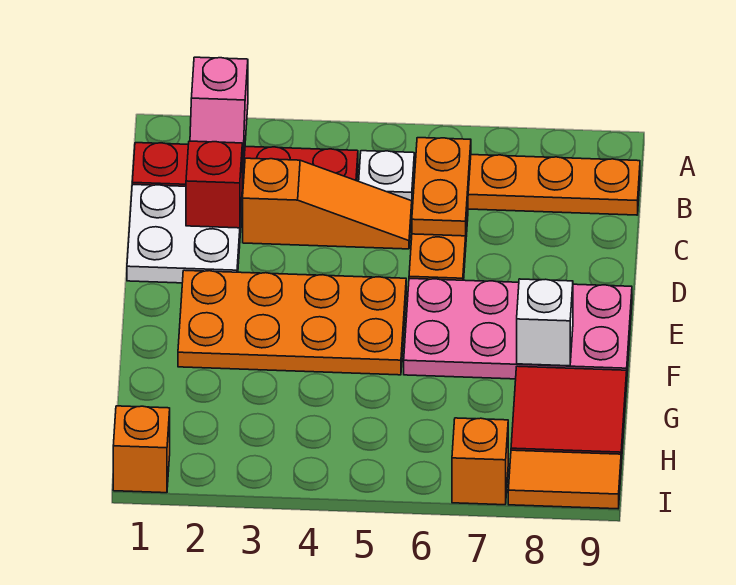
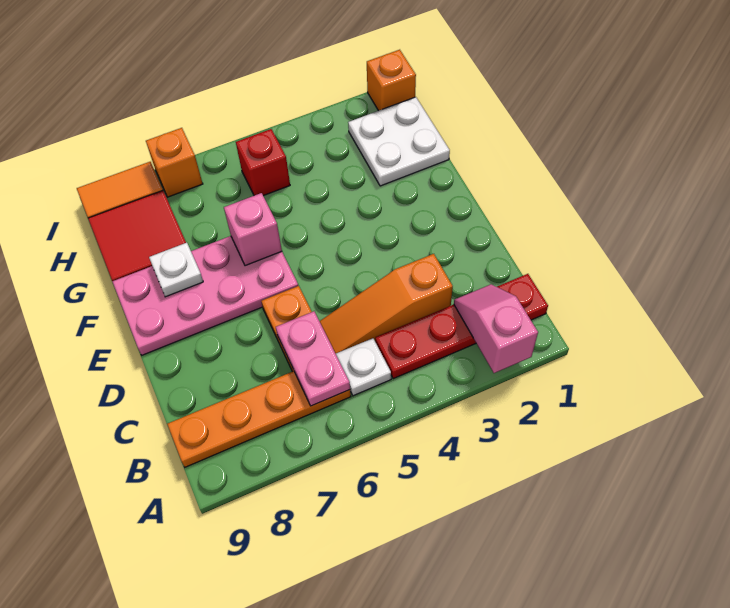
orange 1x2 plate [412,138,471,236] -> pink 1x2 plate [276,311,350,406]
white 2x2 plate [127,185,242,283] -> white 2x2 plate moved to [348,97,450,186]
red 1x1 brick [186,141,242,228] -> red 1x1 brick moved to [236,129,290,196]
orange 2x4 plate [178,270,406,375] -> none
none -> pink 1x1 brick [224,193,282,266]
white 1x1 brick [517,279,573,366] -> white 1x1 plate [149,243,203,297]

